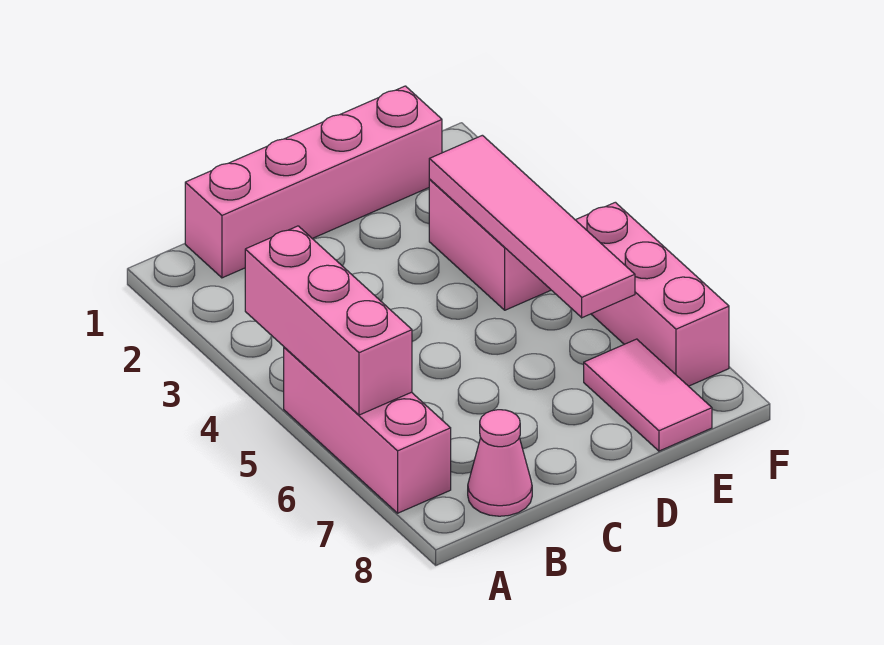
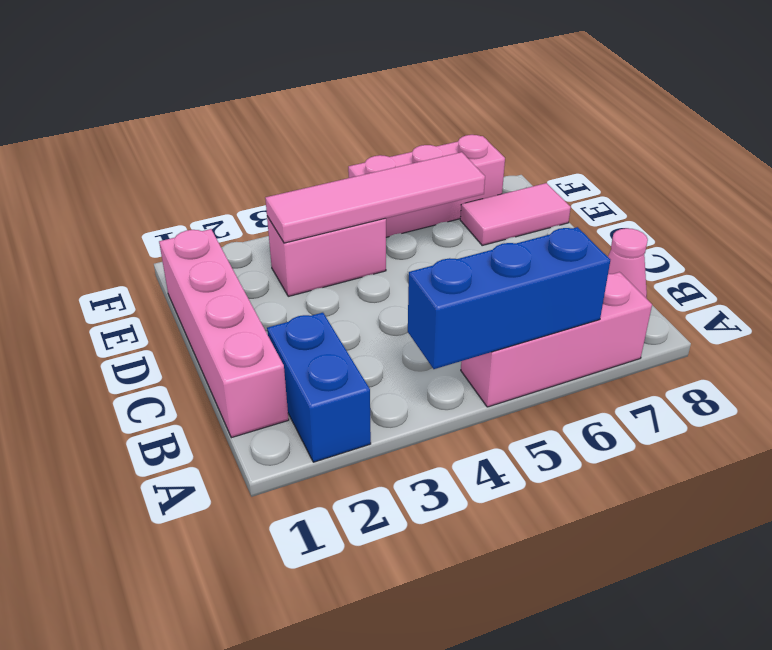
none -> blue 1x2 brick [267,313,371,462]
pink 1x3 brick [245,226,412,415] -> blue 1x3 brick [408,227,610,369]

